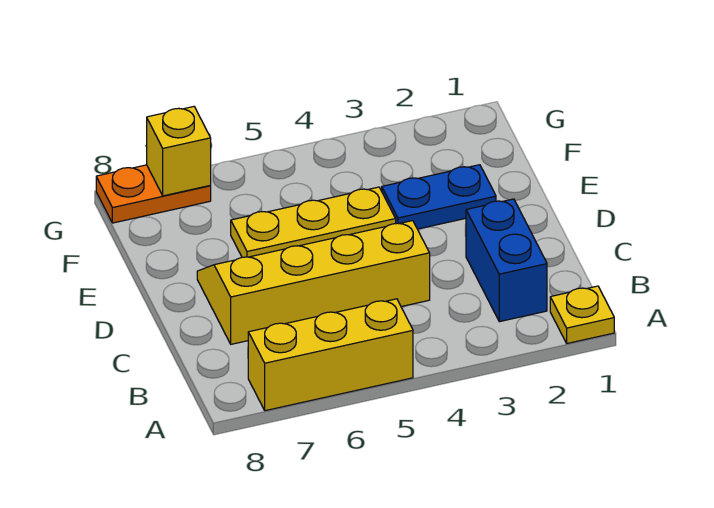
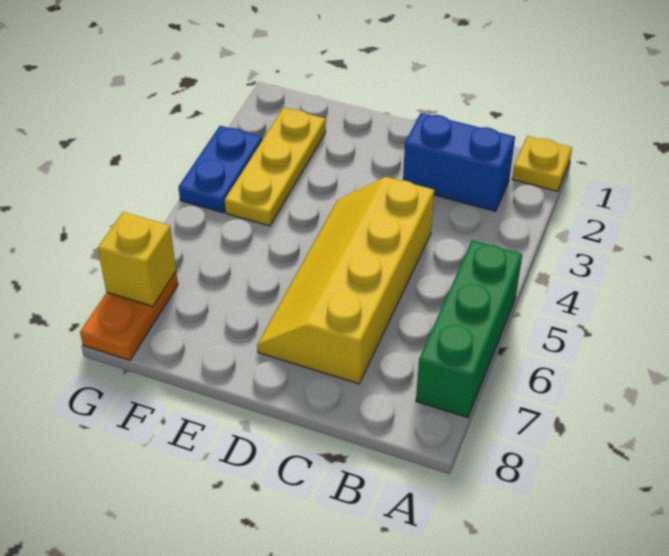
yellow 1x3 brick [248,299,413,411] -> green 1x3 brick [416,240,522,418]
blue 1x2 plate [382,165,496,229] -> blue 1x2 plate moved to [179,126,262,213]
yellow 1x3 plate [231,187,396,257] -> yellow 1x3 plate moved to [225,108,326,226]

